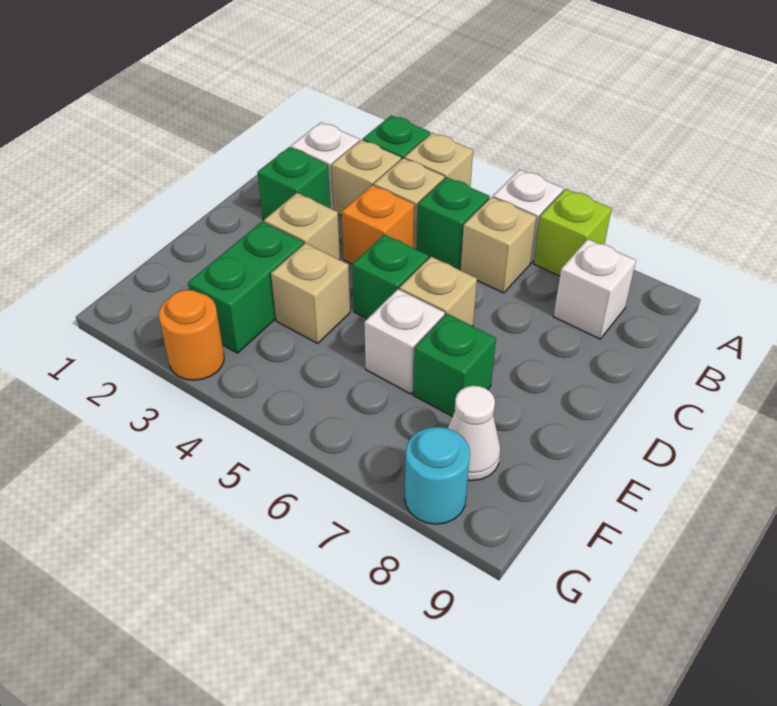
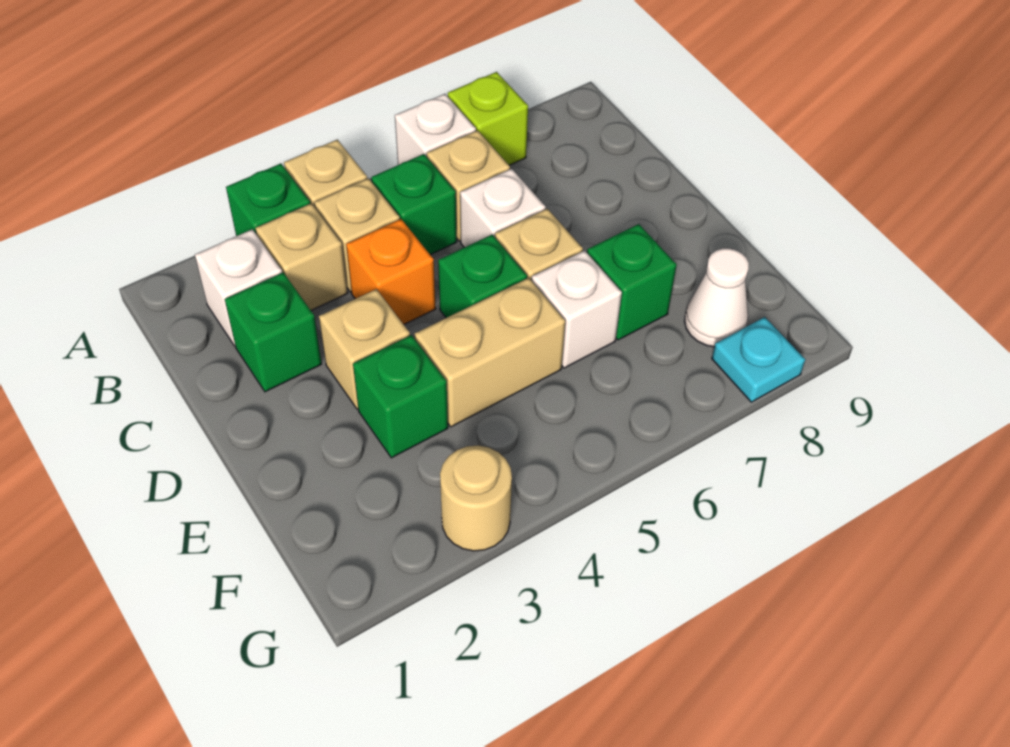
white 1x1 brick [553,239,636,339] -> white 1x1 brick moved to [460,169,546,247]
green 1x2 brick [188,222,304,353] -> green 1x1 brick [353,335,448,458]
tan 1x1 brick [271,243,350,343] -> tan 1x2 brick [415,278,565,427]
orange 1x1 round brick [159,290,224,380] -> tan 1x1 round brick [440,445,512,551]
cyan 1x1 round brick [405,427,470,524] -> cyan 1x1 plate [712,317,805,402]

